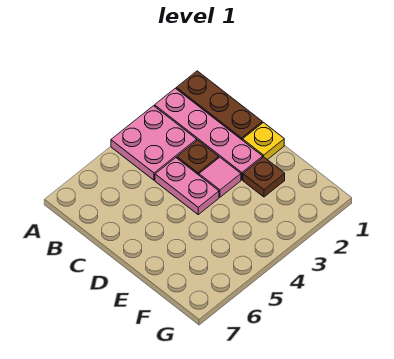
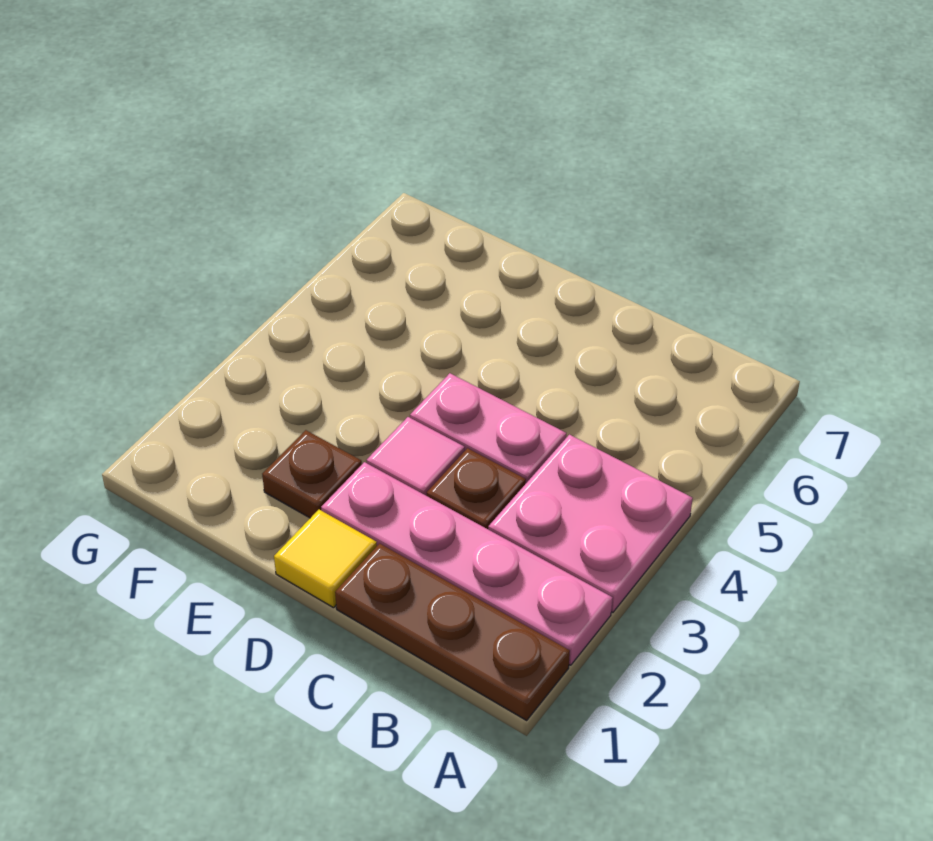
yellow 1x1 plate [243,123,284,160] -> yellow 1x1 tile [274,510,377,608]

